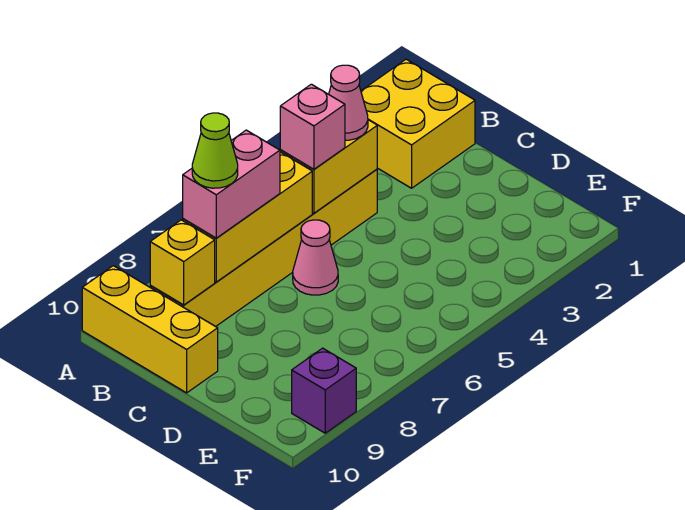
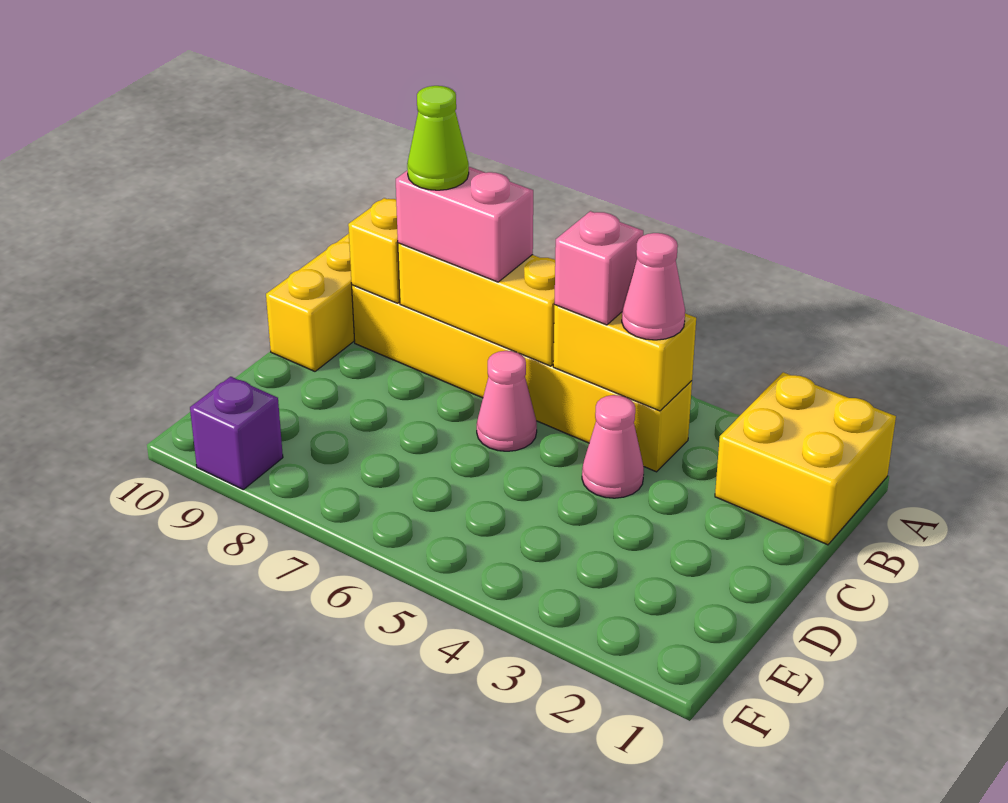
none -> pink 1x1 cone [582,395,644,498]

